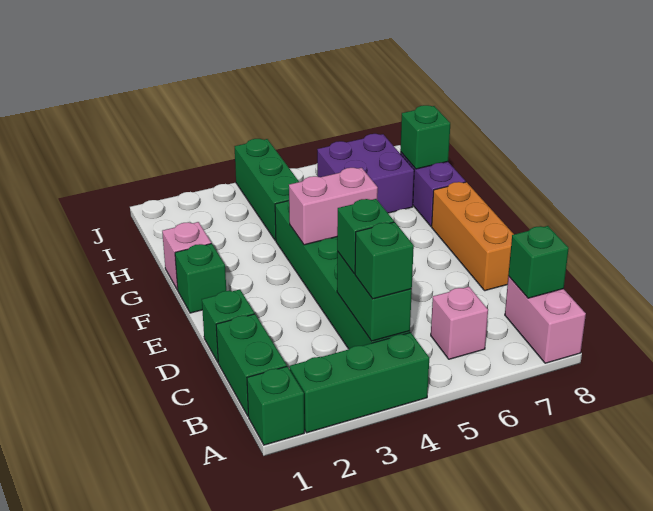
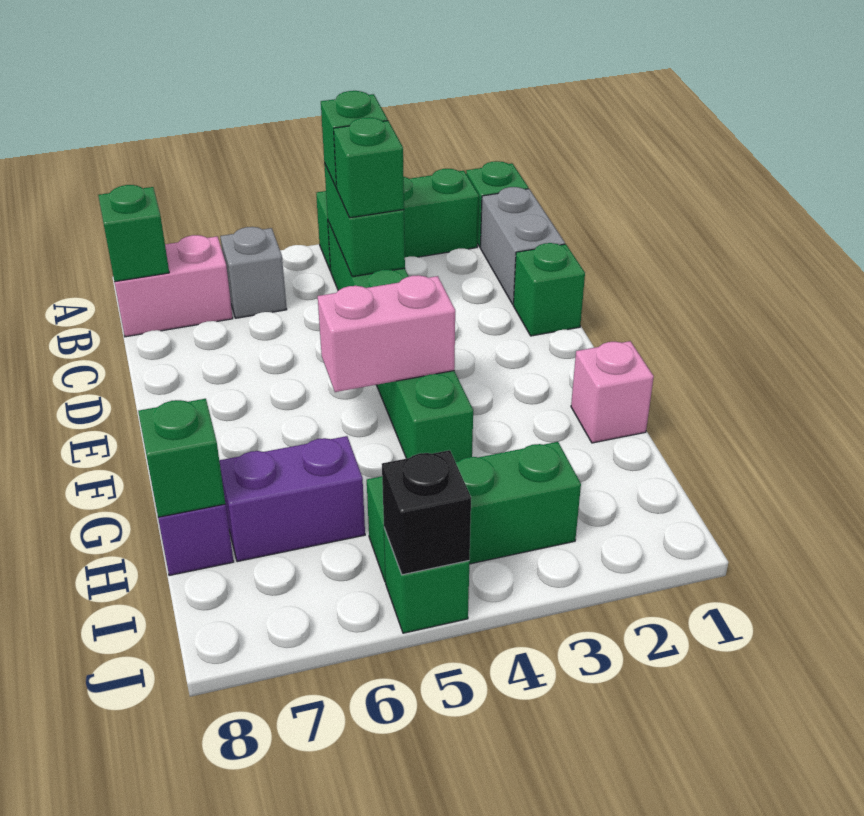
pink 1x2 brick [505,276,586,363] -> pink 1x2 brick turned to [115,235,233,337]
green 1x2 brick [216,314,287,416] -> grey 1x2 brick [480,187,565,305]
pink 1x1 brick [431,287,488,359] -> grey 1x1 brick [220,227,287,318]
orange 1x3 brick [432,182,514,291] -> none
green 1x1 brick [175,243,226,313] -> green 1x1 brick moved to [384,528,469,633]
green 1x3 brick [235,139,299,241] -> green 1x3 brick turned to [367,442,581,582]
purple 2x2 brick [317,134,414,213] -> purple 1x2 brick [219,436,365,562]
none -> black 1x1 brick [382,450,471,575]

